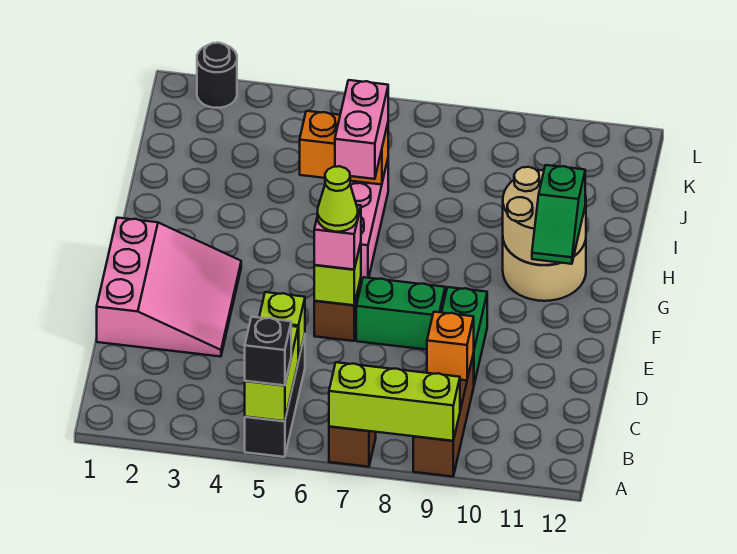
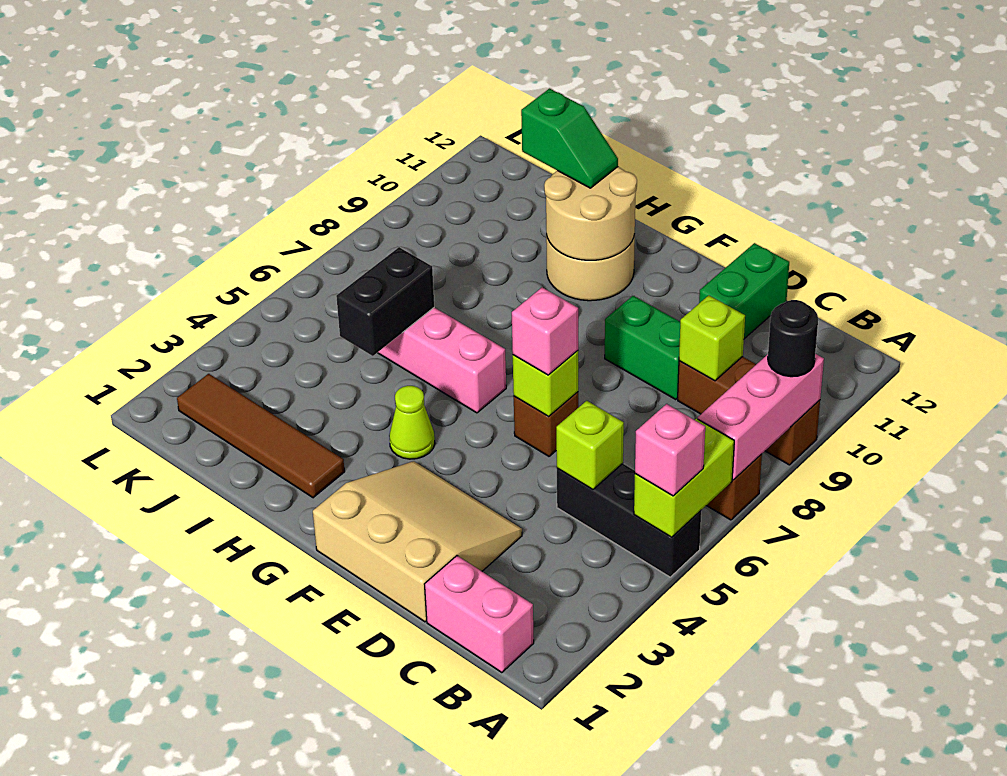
lime 1x2 brick [245,326,298,421] -> lime 1x2 brick turned to [634,419,734,537]
black 1x1 brick [245,317,291,386] -> pink 1x1 brick [635,404,705,496]
lime 1x3 brick [329,362,460,441] -> pink 1x3 brick [698,354,824,480]
orange 1x1 brick [427,312,474,380] -> lime 1x1 brick [679,295,745,381]
pink 3x3 slope [97,218,241,357] -> tan 3x3 slope [313,461,522,622]
lime 1x1 cone [318,166,358,232] -> lime 1x1 cone moved to [389,386,435,459]
green 1x2 brick [356,277,445,350] -> green 1x2 brick moved to [699,243,789,339]
green 1x2 slope [532,165,585,264] -> green 1x2 slope moved to [521,89,618,188]
none -> brown 1x4 tile [177,374,345,498]
pink 1x2 brick [335,80,388,179] -> pink 1x2 brick moved to [425,556,534,673]
orange 1x2 brick [300,111,388,185] -> black 1x2 brick [336,247,434,356]
black 1x1 round brick [197,43,237,108] -> black 1x1 round brick moved to [768,300,818,377]

